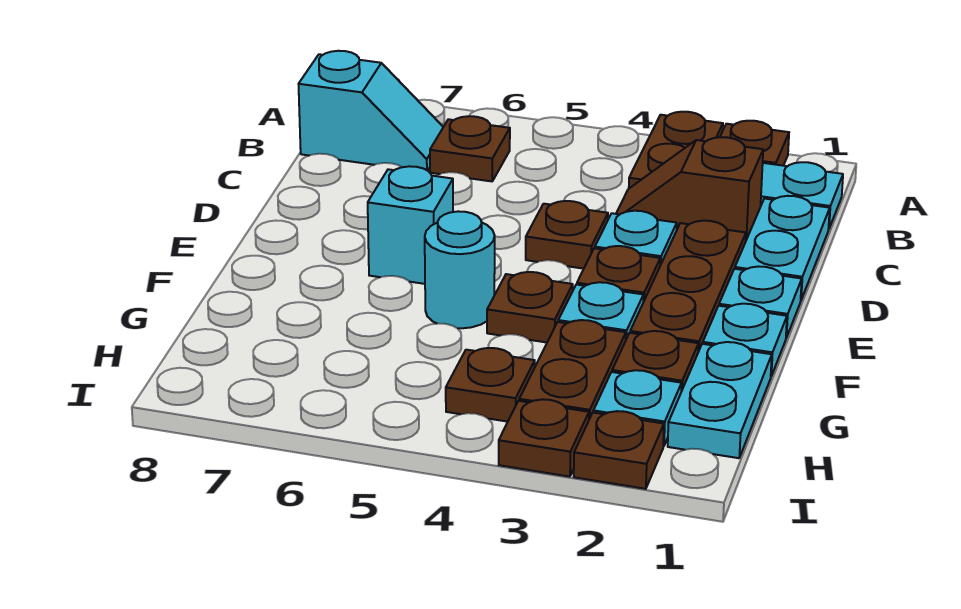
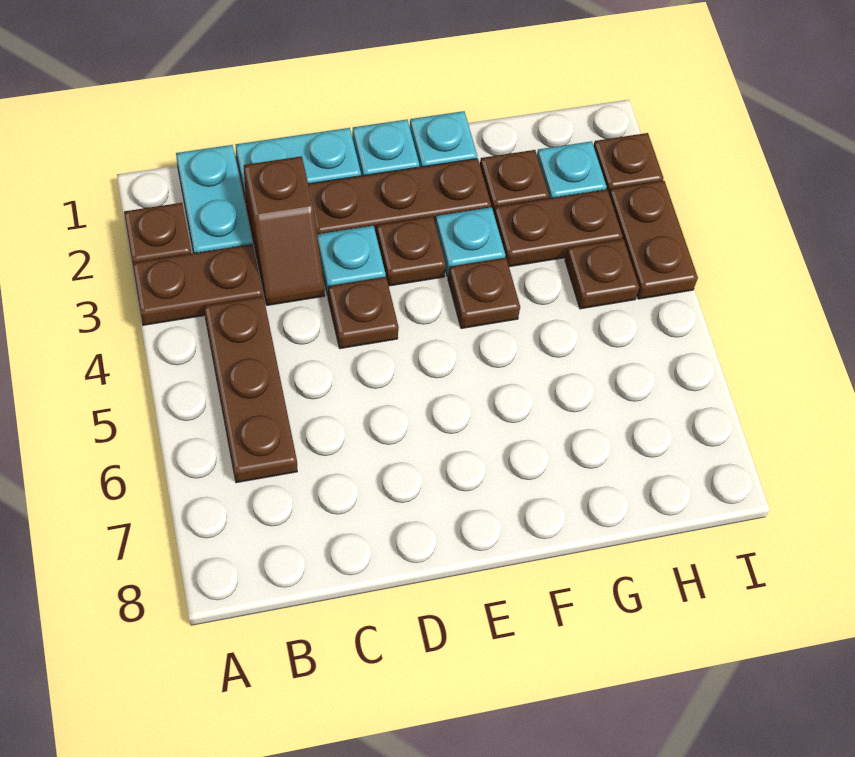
brown 1x1 plate [430,116,510,181] -> brown 1x3 plate [204,296,297,483]
cyan 1x2 slope [299,51,443,171] -> none
cyan 1x1 brick [368,166,453,284] -> none
cyan 1x1 round brick [425,211,495,328] -> none
cyan 1x2 plate [668,342,772,458] -> none
brown 1x1 plate [499,399,589,477] -> brown 1x2 plate [609,181,698,299]

